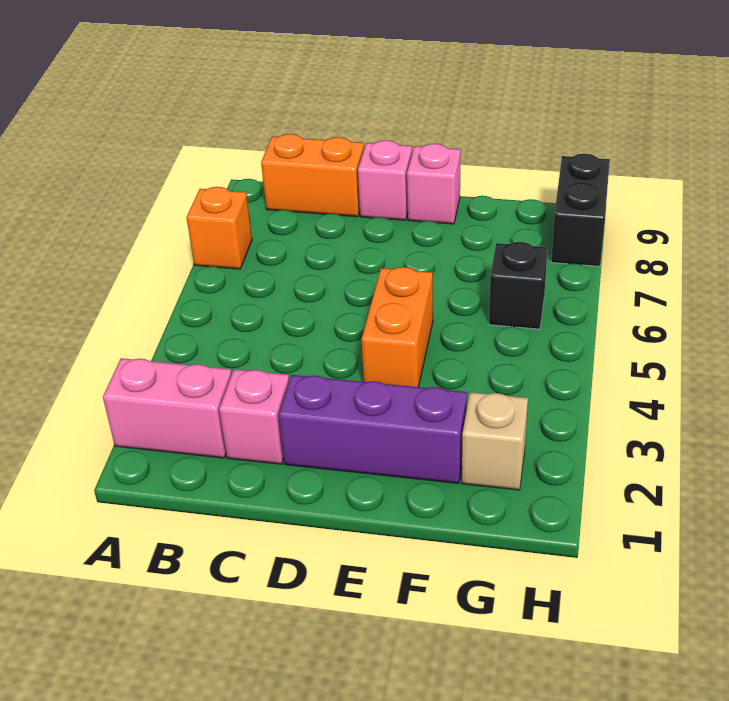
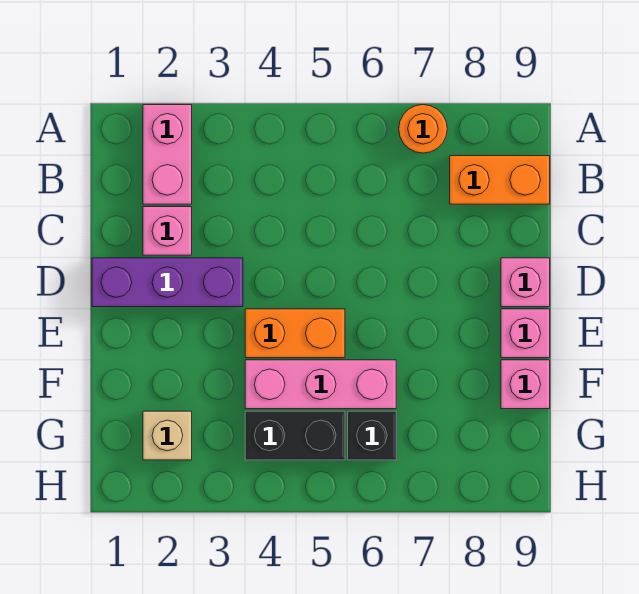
orange 1x1 brick [186,187,252,269] -> orange 1x1 round brick [399,105,447,153]
orange 1x2 brick [261,134,364,217] -> orange 1x2 brick turned to [450,156,550,204]
purple 1x3 brick [279,375,467,483] -> purple 1x3 brick turned to [92,258,243,307]
none -> pink 1x3 brick [245,360,396,409]
none -> pink 1x1 brick [501,360,550,409]
black 1x2 brick [551,154,610,266] -> black 1x2 brick moved to [245,411,345,460]

